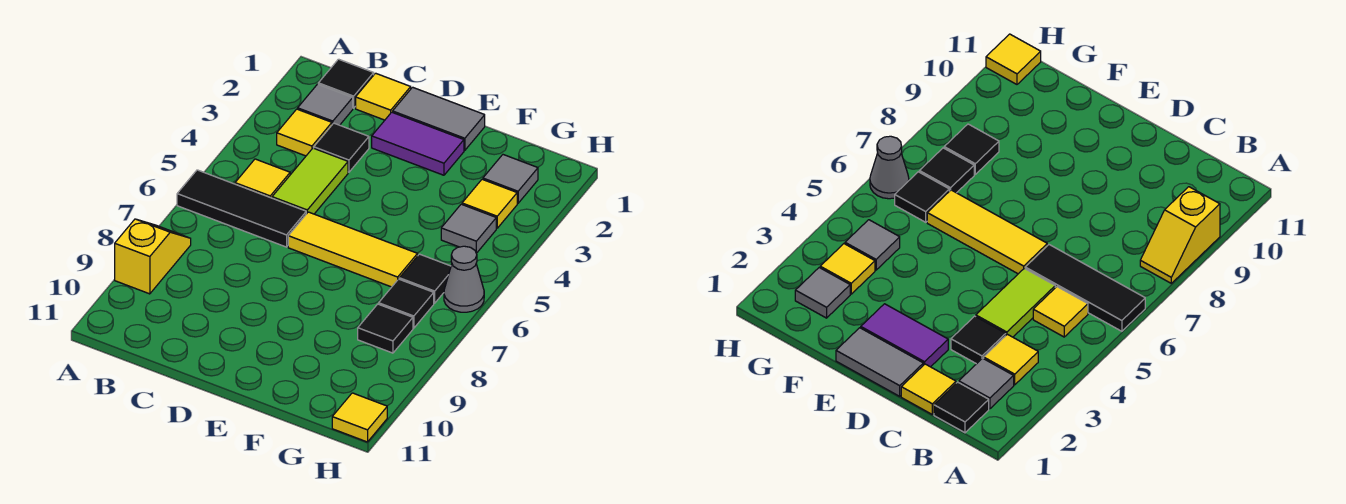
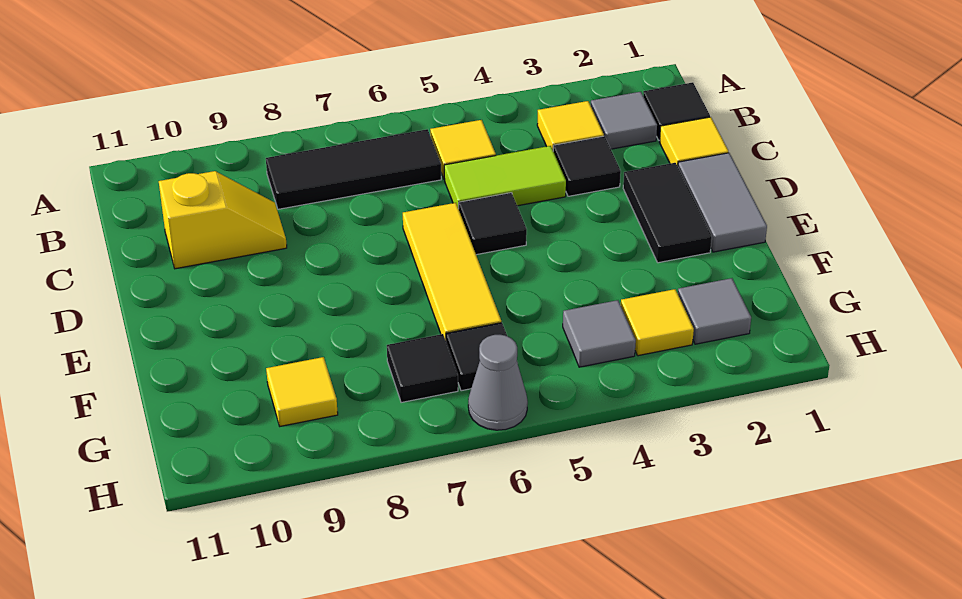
black 1x3 tile [177,170,306,247] -> black 1x3 tile turned to [266,129,441,209]
yellow 1x2 slope [115,219,191,294] -> yellow 1x2 slope moved to [159,171,287,269]
purple 1x2 tile [372,112,464,175] -> black 1x2 tile [623,163,712,263]
black 1x1 tile [358,304,413,353] -> black 1x1 tile moved to [459,193,527,255]
yellow 1x1 tile [332,393,387,442] -> yellow 1x1 tile moved to [266,357,338,426]

